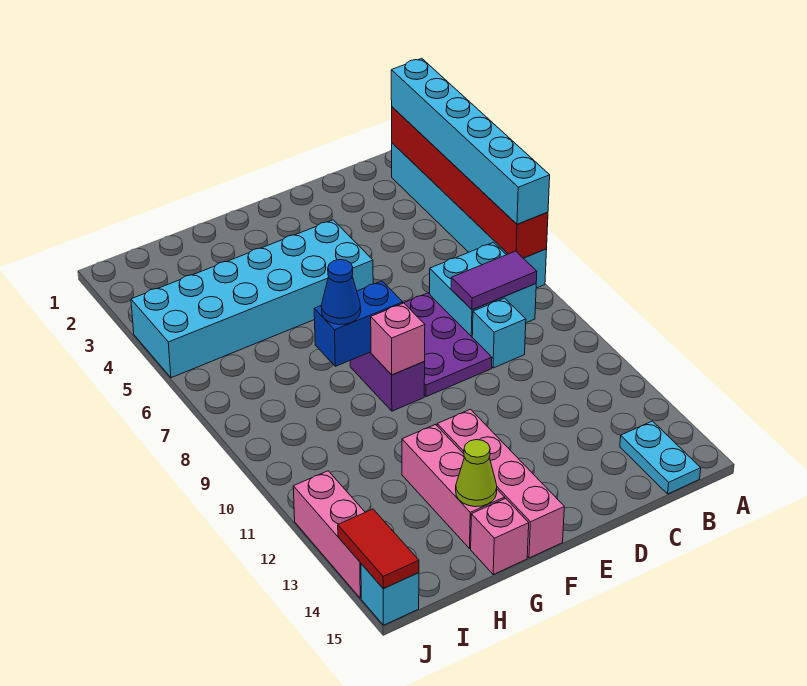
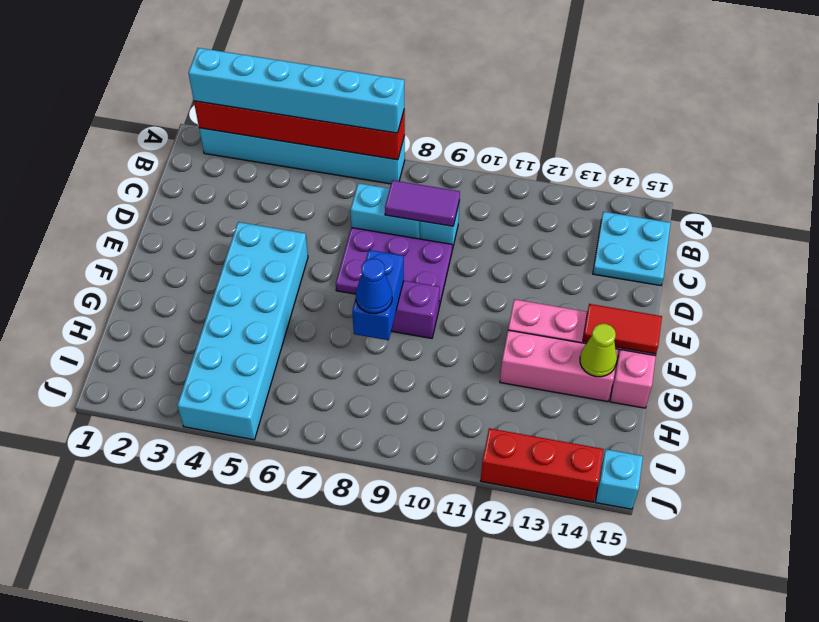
cyan 2x2 brick [430,243,536,337] -> cyan 1x2 brick [351,183,420,239]
purple 1x2 tile [451,251,537,310] -> purple 1x2 tile turned to [385,180,460,226]
cyan 1x2 plate [620,421,701,494] -> cyan 2x2 plate [593,212,671,286]
pink 1x1 brick [371,303,425,375] -> none
pink 1x3 brick [293,471,365,598] -> red 1x3 brick [481,428,604,502]
red 1x2 tile [338,509,419,589] -> red 1x2 tile moved to [583,304,662,354]

